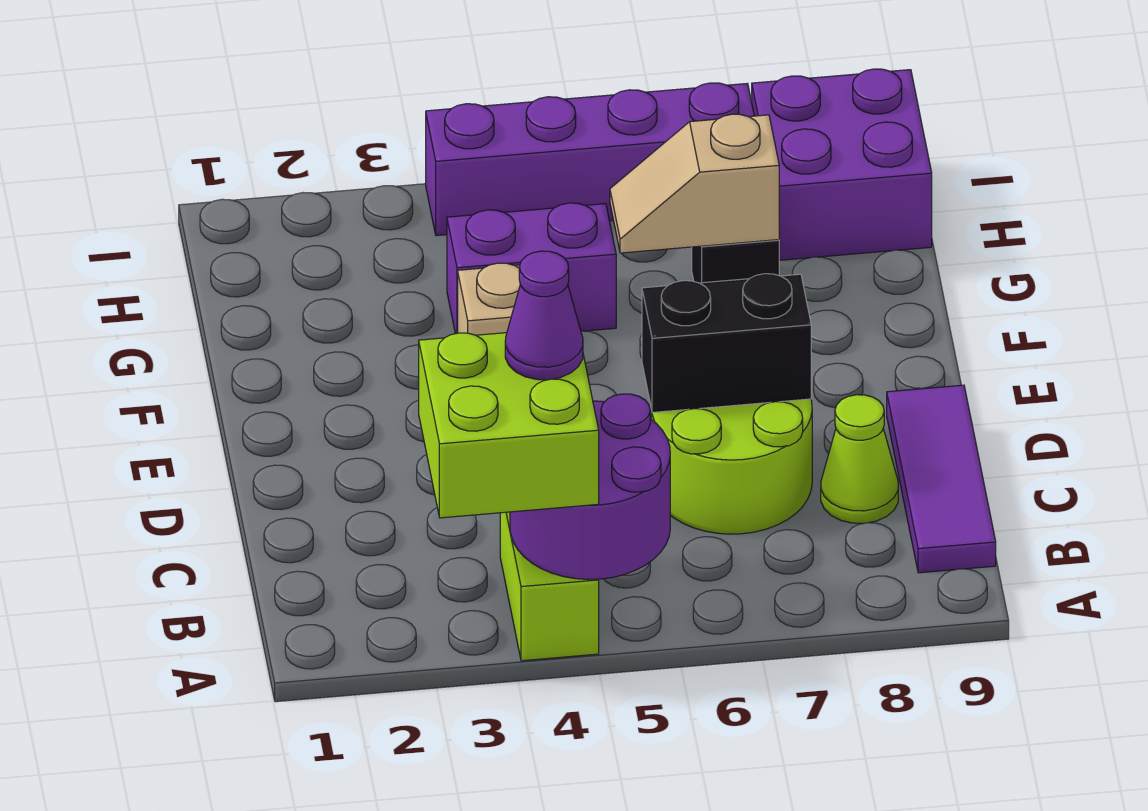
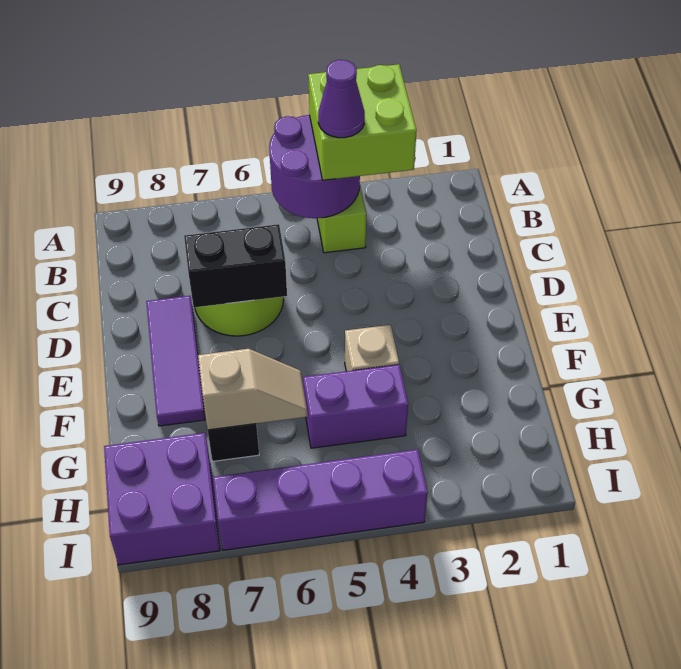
purple 1x3 tile [887,385,996,573] -> purple 1x3 tile moved to [146,296,205,426]
lime 1x1 cone [821,395,898,523] -> none

